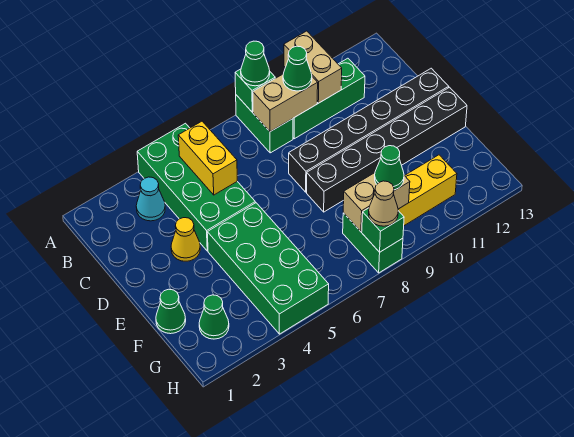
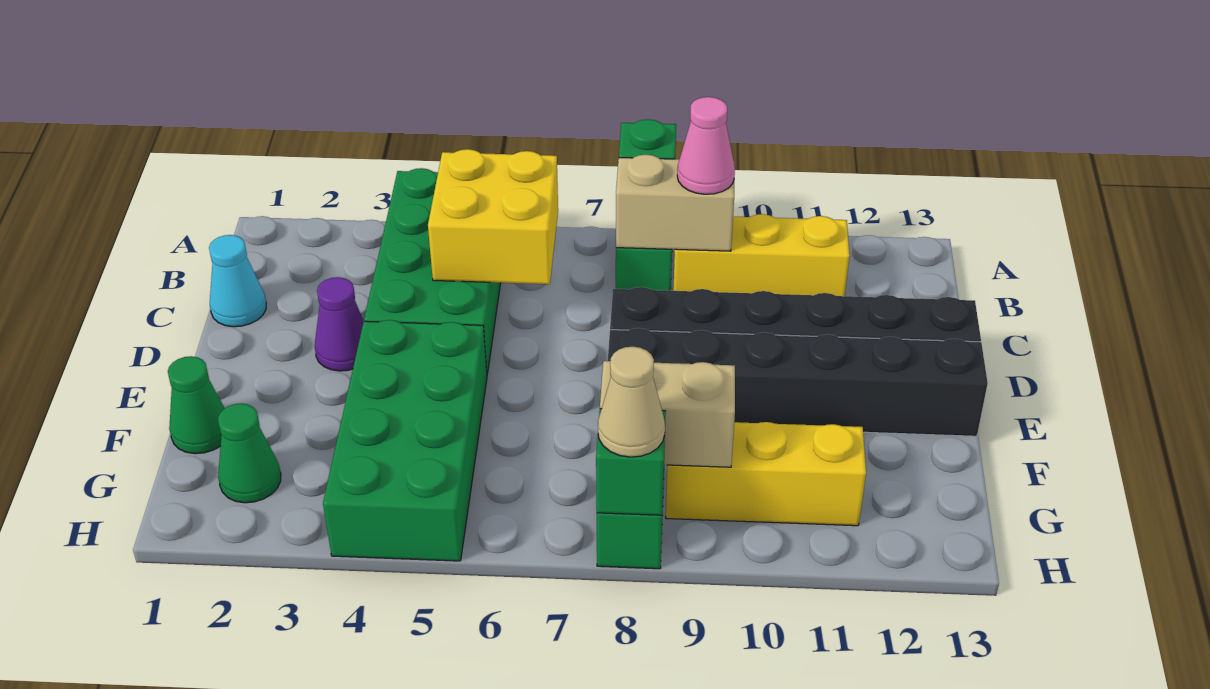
green 1x1 cone [241,41,270,86] -> none
tan 1x2 brick [284,31,342,103] -> none
cyan 1x1 cone [136,177,165,221] -> cyan 1x1 cone moved to [209,235,266,327]
yellow 1x2 brick [178,121,237,195] -> yellow 2x2 brick [428,149,558,284]
green 1x3 brick [293,58,365,139] -> yellow 1x3 brick [673,214,850,296]
green 1x1 cone [283,46,312,91] -> pink 1x1 cone [677,97,735,194]
yellow 1x1 cone [171,218,200,261] -> purple 1x1 cone [315,277,364,371]
green 1x1 cone [375,146,404,190] -> none

